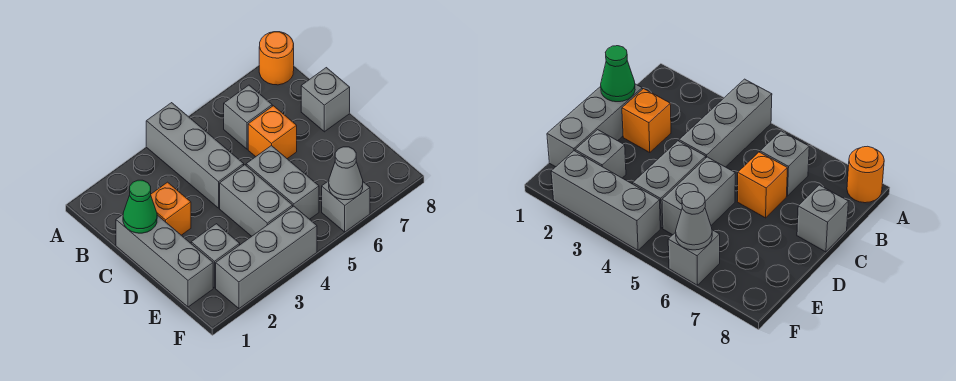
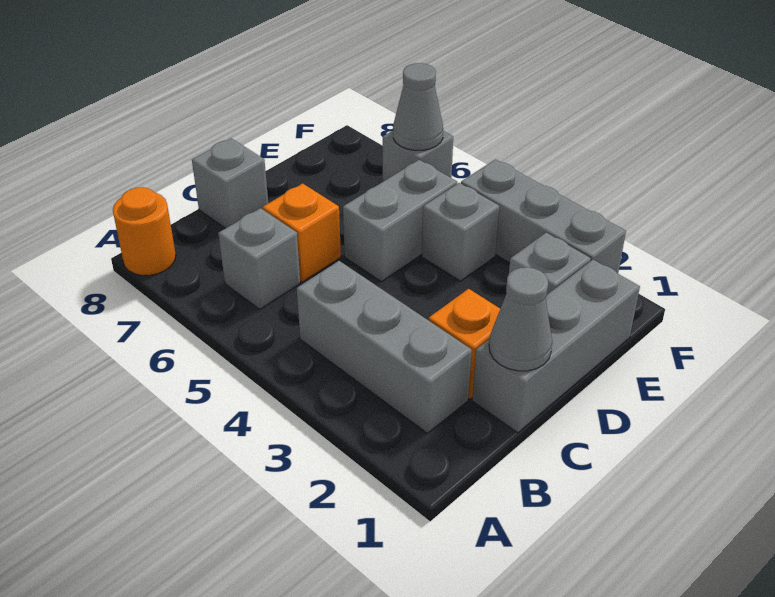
grey 1x3 brick [146,103,244,208] -> grey 1x3 brick turned to [297,261,472,433]
green 1x1 cone [123,180,157,233] -> grey 1x1 cone [489,267,552,371]
grey 1x2 brick [220,165,293,236] -> grey 1x1 brick [422,183,499,281]

